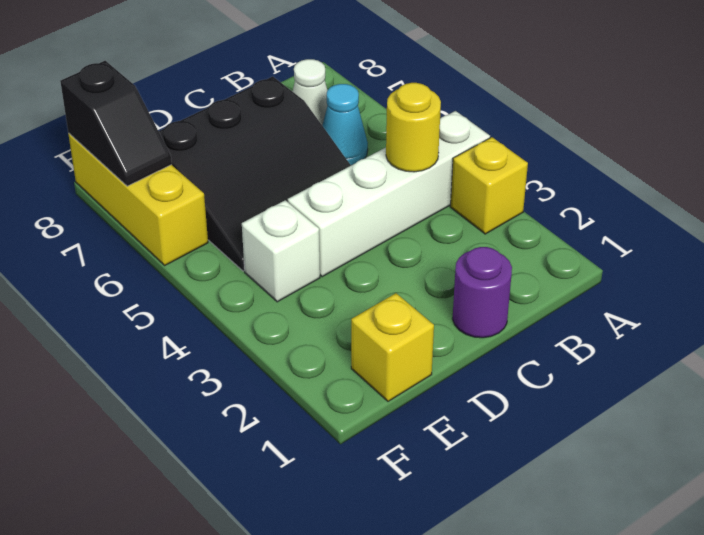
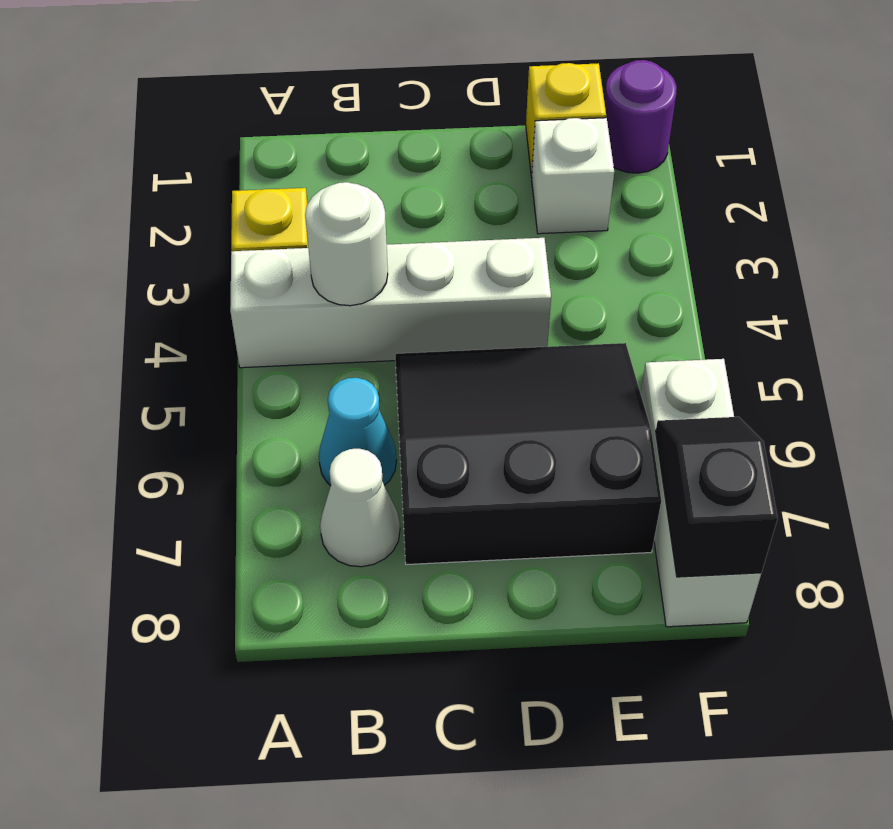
yellow 1x1 round brick [386,83,441,172] -> white 1x1 round brick [305,182,388,306]
purple 1x1 round brick [452,247,512,338] -> purple 1x1 round brick moved to [605,60,677,173]
white 1x1 brick [242,200,320,302] -> white 1x1 brick moved to [532,118,614,234]
yellow 1x3 brick [68,133,208,265] -> white 1x3 brick [641,359,761,627]

